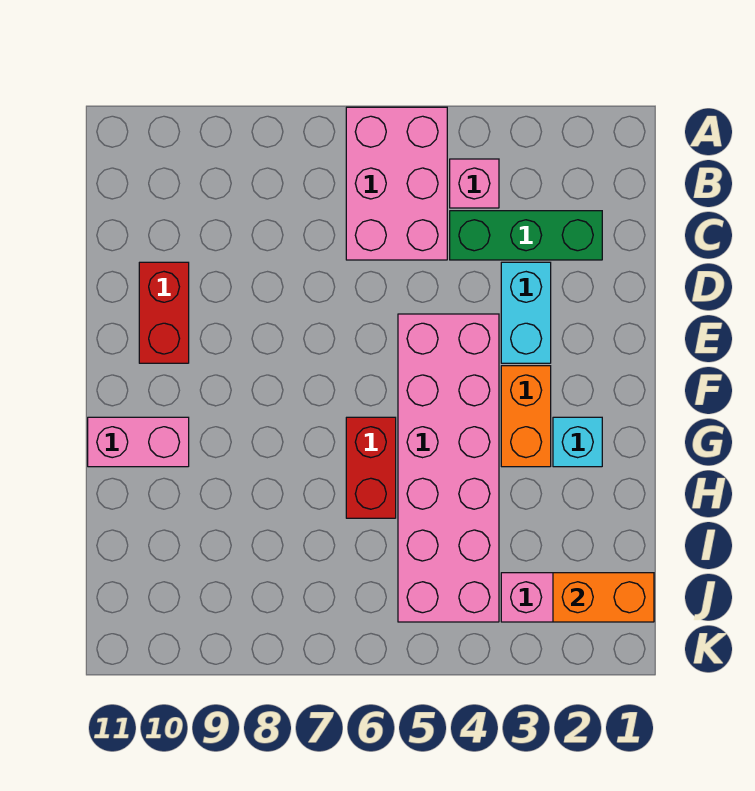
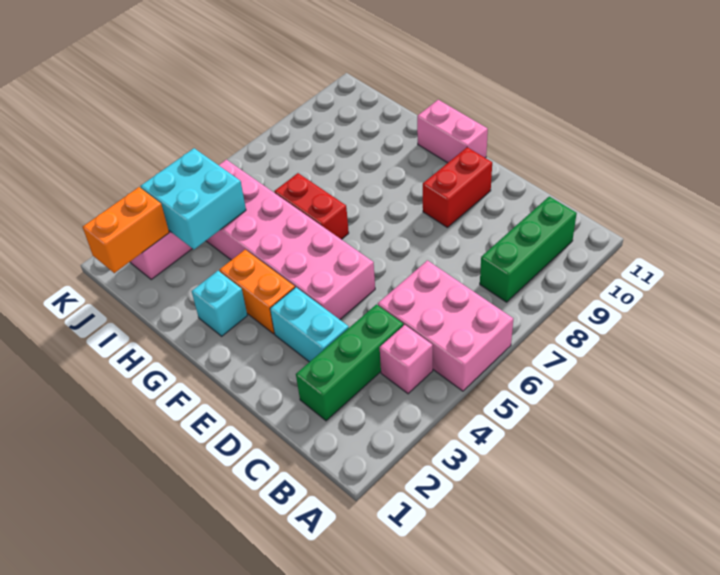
none -> green 1x3 brick [480,197,577,302]
red 1x2 brick [139,262,189,363] -> red 1x2 brick turned to [423,147,492,227]
pink 1x2 brick [88,417,189,467] -> pink 1x2 brick turned to [417,100,488,163]
none -> cyan 2x2 brick [141,148,246,249]

